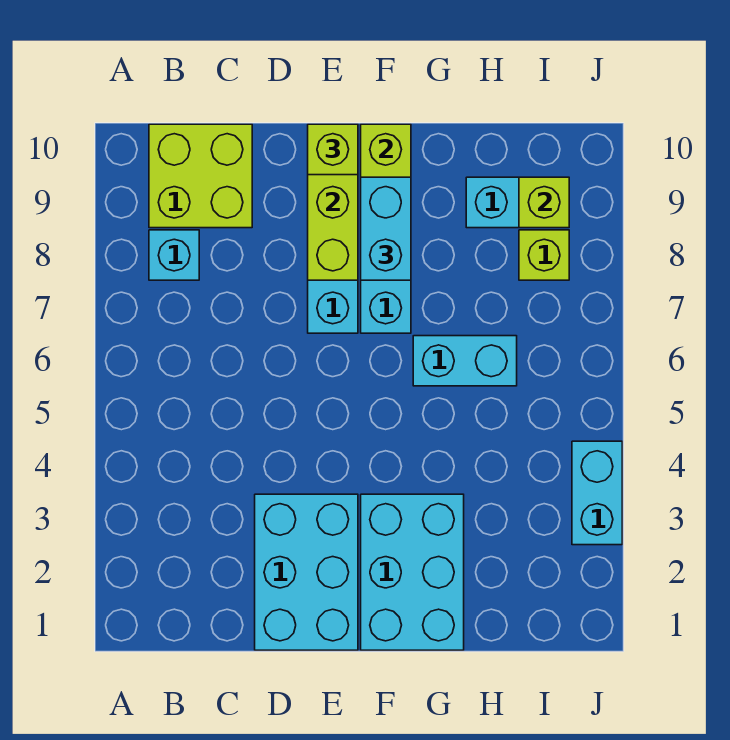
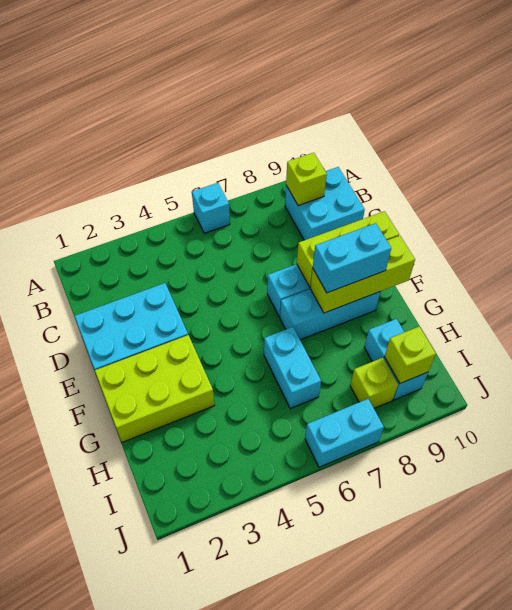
cyan 1x1 brick [149,230,199,280] -> cyan 1x1 brick moved to [192,183,230,234]
lime 2x2 brick [149,124,252,228] -> cyan 2x2 brick [285,167,365,240]
lime 1x1 brick [308,124,358,175] -> lime 1x1 brick moved to [286,153,327,206]
cyan 2x3 brick [361,494,464,650] -> lime 2x3 brick [95,335,215,442]
cyan 1x2 brick [572,441,622,545] -> cyan 1x2 brick moved to [305,399,384,467]

